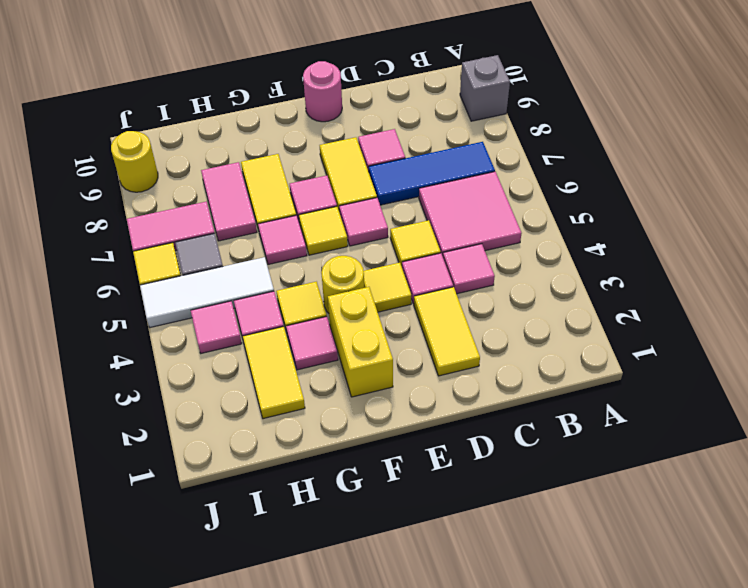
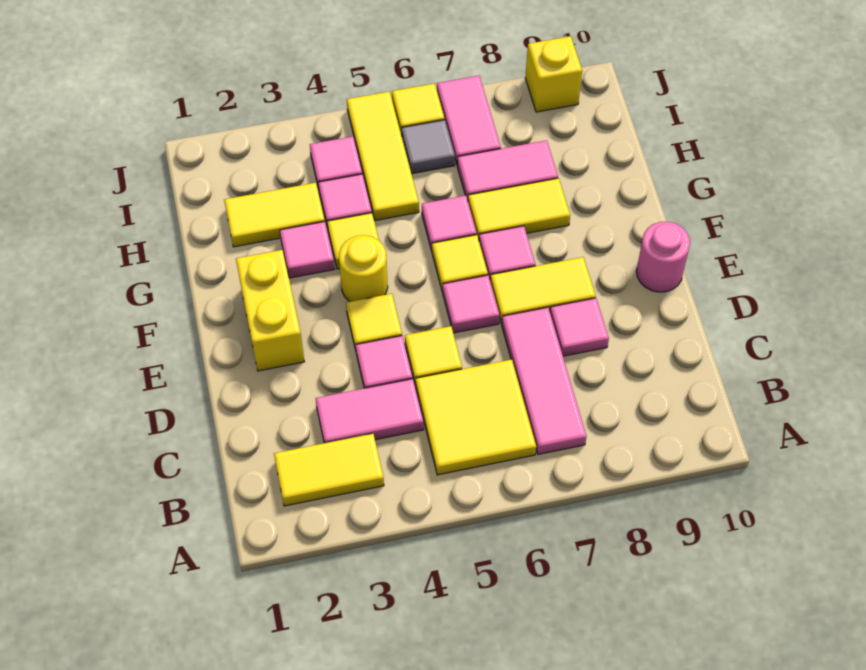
grey 1x1 brick [460,55,510,121] -> none
pink 2x2 tile [419,172,522,256] -> yellow 2x2 tile [416,359,536,475]
blue 1x3 tile [369,142,495,205] -> pink 1x3 tile [502,307,586,454]
pink 1x1 tile [443,244,495,294] -> pink 1x2 tile [315,379,424,443]
yellow 1x2 tile [414,287,480,376] -> yellow 1x2 tile moved to [274,434,384,506]
yellow 1x2 brick [328,287,393,397] -> yellow 1x2 brick turned to [236,250,304,371]
white 1x3 tile [140,257,274,327] -> yellow 1x3 tile [347,92,419,221]
yellow 1x1 round brick [111,131,158,192] -> yellow 1x1 brick [525,36,582,112]

